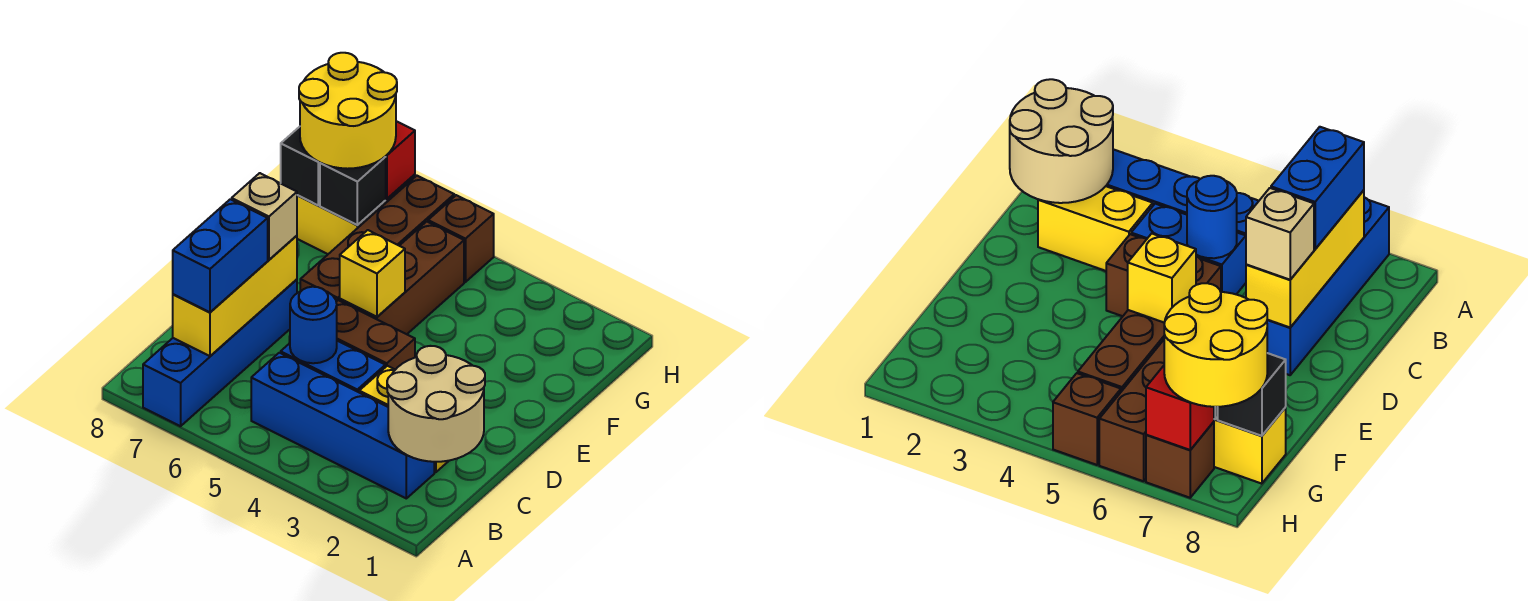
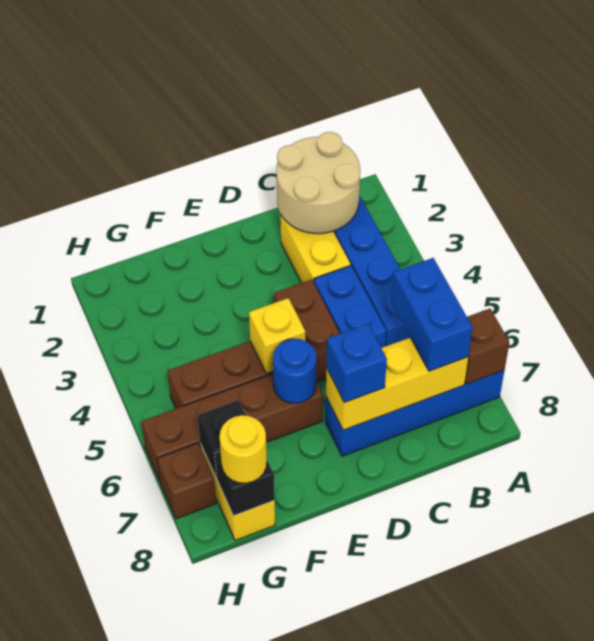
blue 1x2 brick [173,199,268,312] -> blue 1x2 brick turned to [391,258,473,371]
blue 1x1 round brick [290,287,337,363] -> blue 1x1 round brick moved to [273,339,317,403]
tan 1x1 brick [232,173,297,260] -> blue 1x1 brick [327,324,387,403]
yellow 2x2 round brick [299,53,397,169] -> yellow 1x1 round brick [219,415,267,483]
brown 1x1 brick [428,195,494,282] -> brown 1x1 brick moved to [465,309,510,384]
red 1x1 brick [385,121,415,199] -> none

